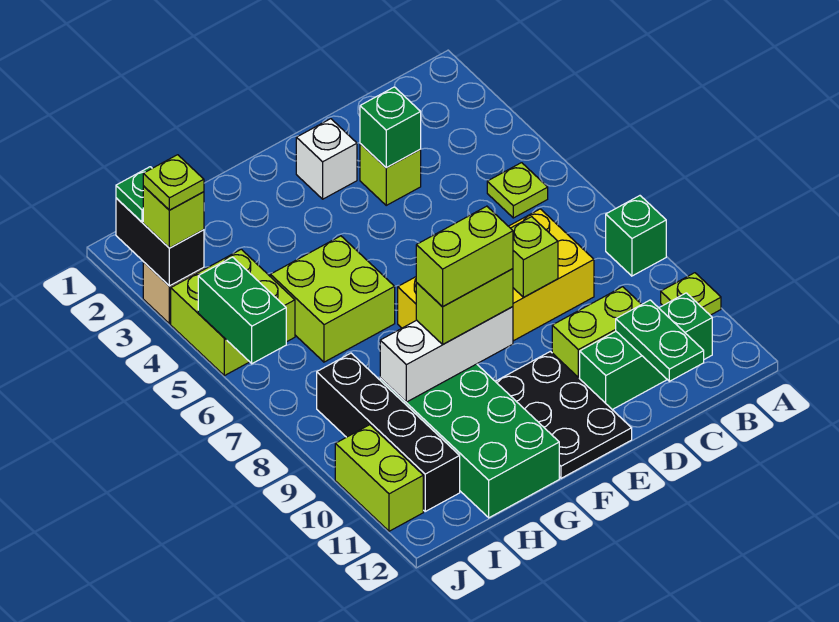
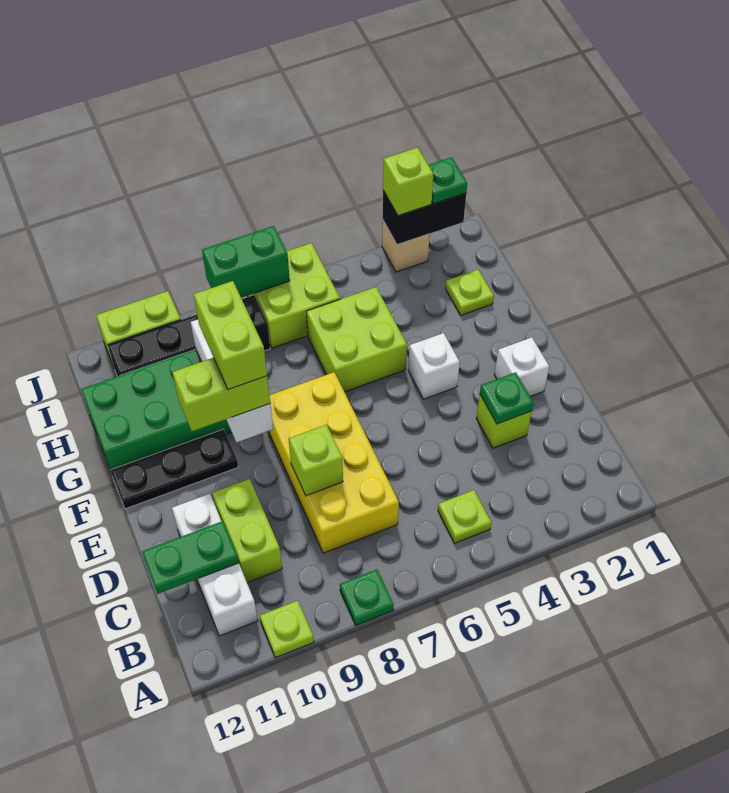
green 1x1 brick [606,196,666,276] -> green 1x1 plate [340,569,394,625]
green 1x3 brick [580,293,712,410] -> white 1x3 brick [172,494,258,636]
green 1x1 brick [360,87,421,167] -> green 1x1 plate [480,372,533,424]
black 2x3 plate [495,351,632,478] -> black 1x3 plate [111,429,238,509]
none -> white 1x1 brick [408,333,460,399]
lime 1x2 brick [416,269,513,344] -> lime 1x2 brick turned to [172,358,270,431]
lime 2x2 brick [171,249,295,376] -> lime 2x2 brick moved to [247,243,340,348]
lime 1x1 plate [143,155,204,210] -> lime 1x1 plate moved to [446,270,494,315]
green 1x2 brick [198,257,286,364] -> green 1x2 brick moved to [202,226,290,298]

